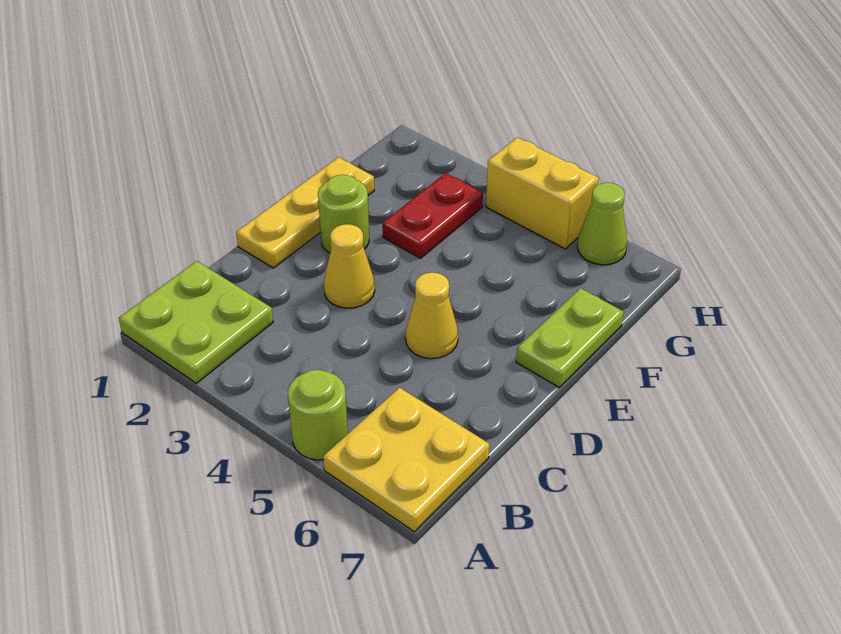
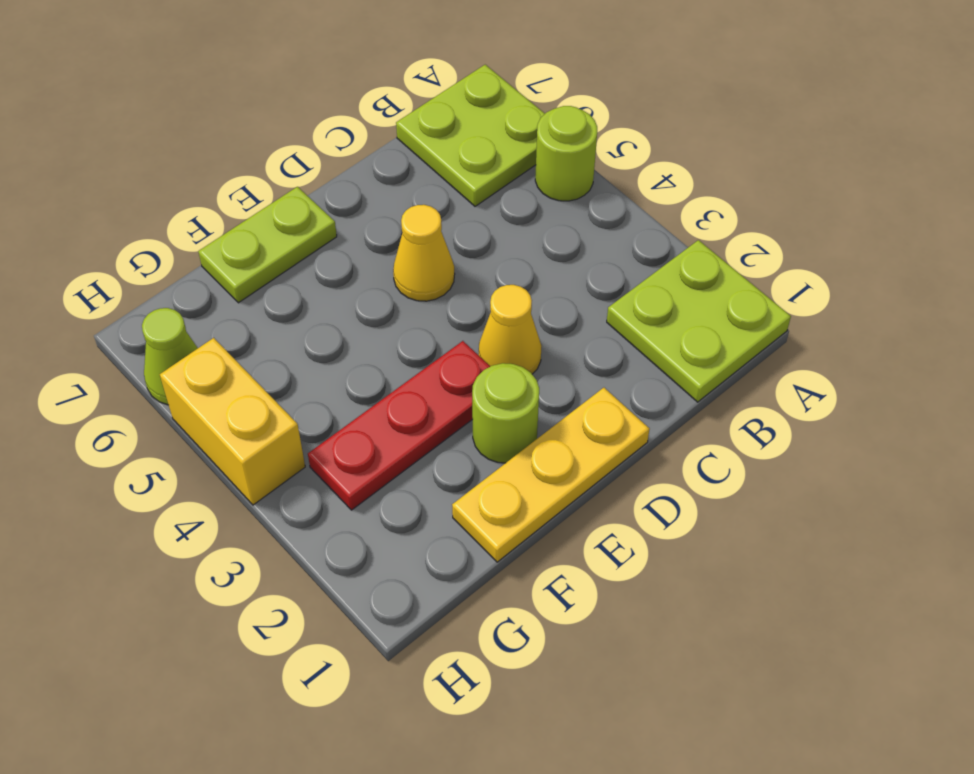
yellow 2x2 plate [323,388,489,532] -> lime 2x2 plate [396,65,545,206]
red 1x2 plate [383,173,483,258] -> red 1x3 plate [308,341,490,510]

